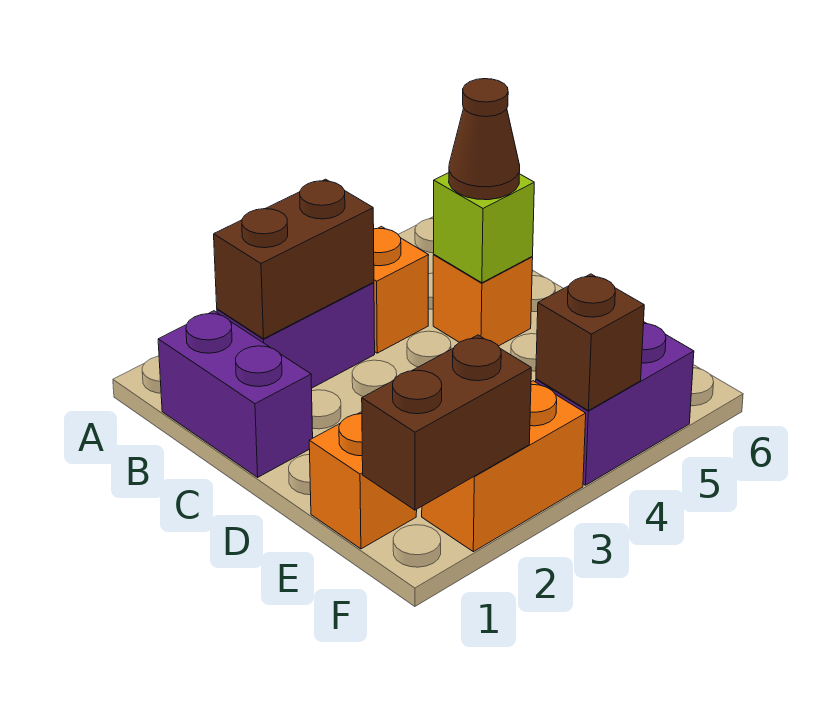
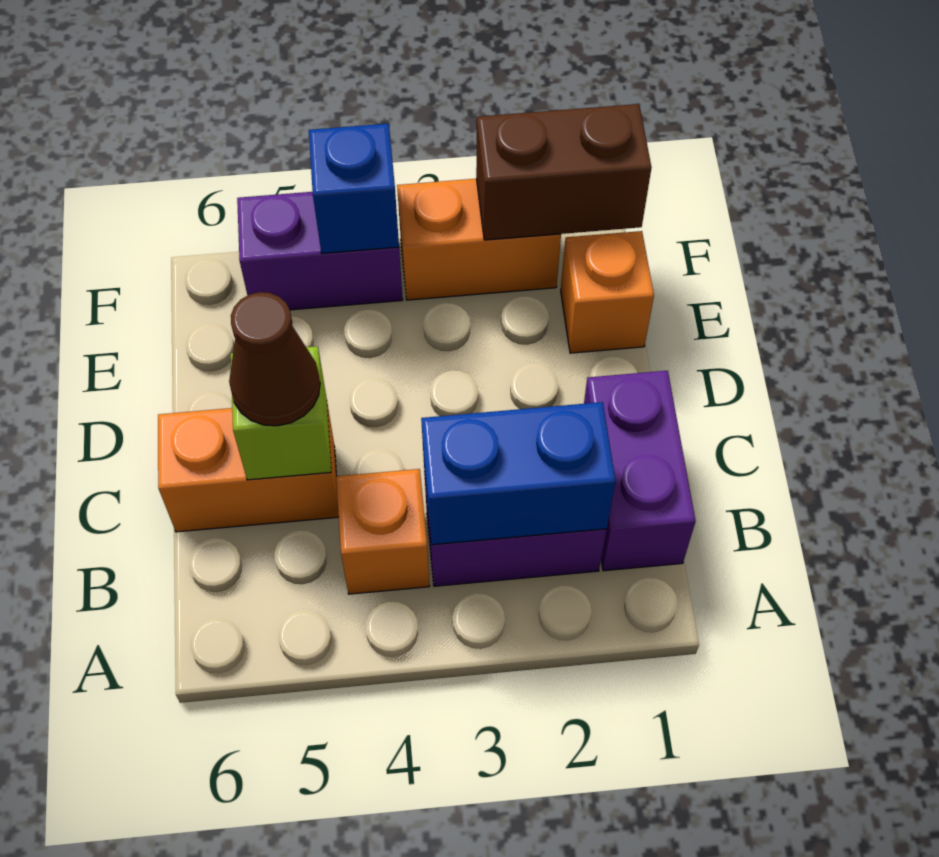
brown 1x2 brick [214,179,374,339] -> blue 1x2 brick [421,402,616,545]
orange 1x1 brick [433,255,533,346] -> orange 1x2 brick [158,404,339,532]
brown 1x1 brick [536,274,644,411] -> blue 1x1 brick [309,124,399,253]

